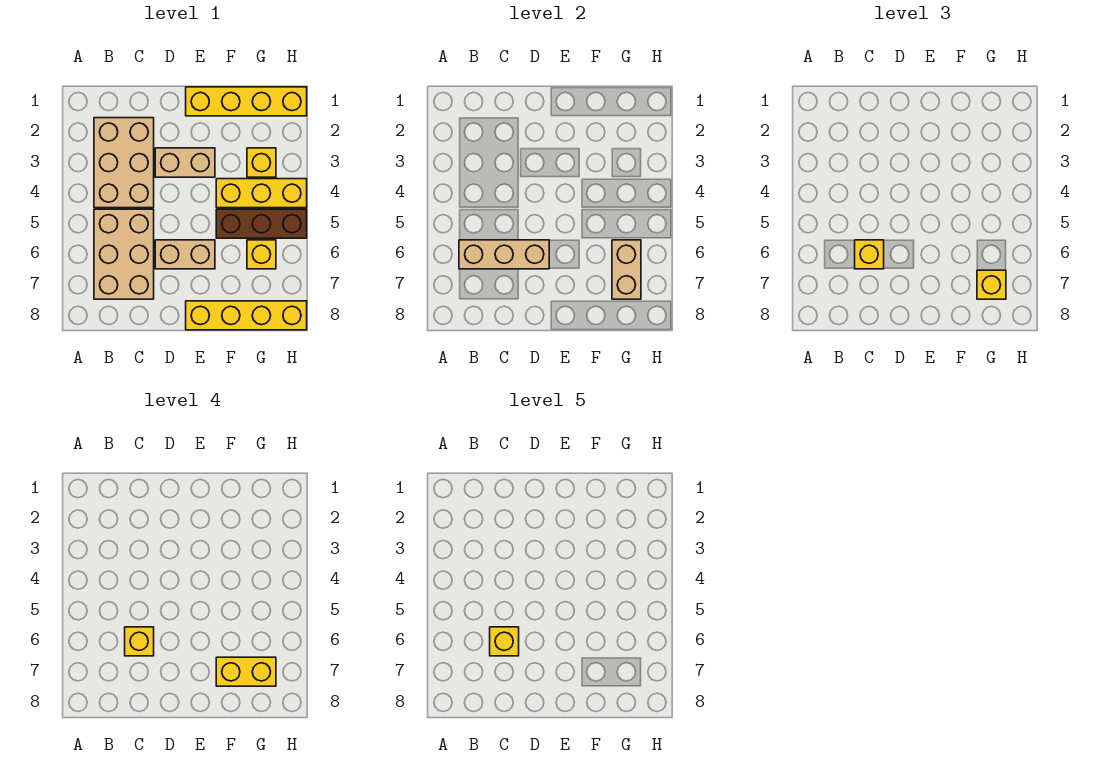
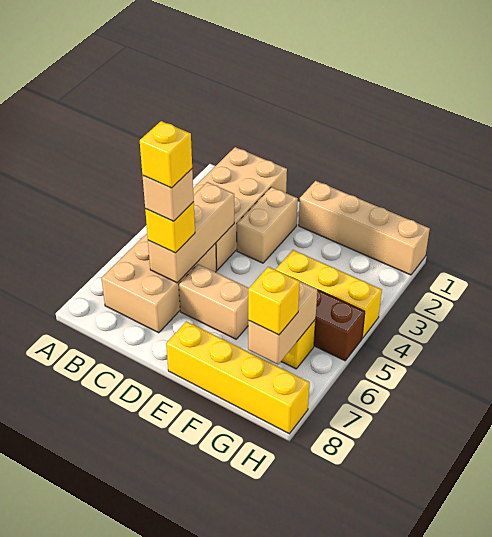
tan 2x3 brick [94,118,154,208] -> tan 2x4 brick [193,147,287,270]
tan 1x3 brick [459,240,549,269] -> tan 1x3 brick turned to [148,182,234,283]
yellow 1x1 brick [125,627,154,656] -> tan 1x1 brick [143,169,194,221]
tan 1x2 brick [155,148,215,177] -> tan 1x2 brick turned to [237,187,298,263]
yellow 1x4 brick [186,87,307,116] -> tan 1x4 brick [299,181,430,275]
yellow 1x2 brick [216,657,276,686] -> none
yellow 1x1 brick [247,148,276,177] -> none

